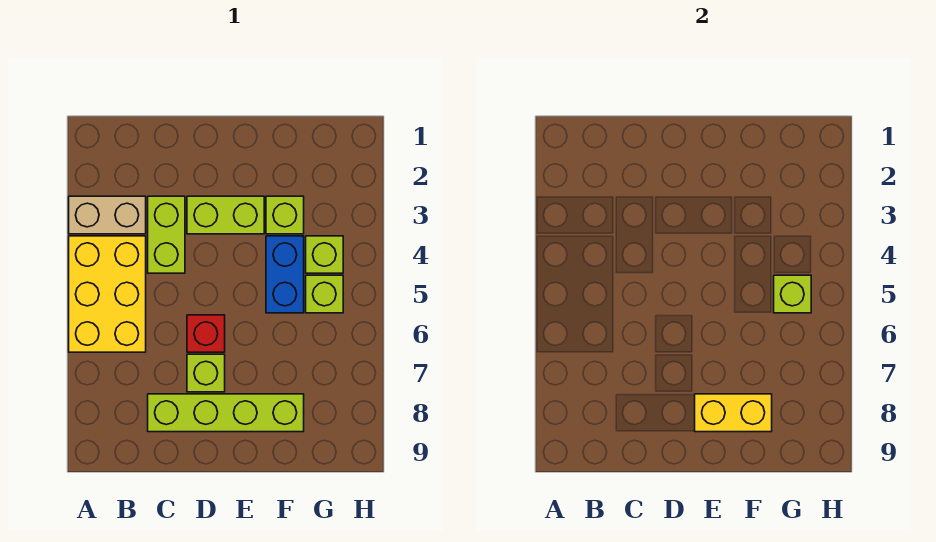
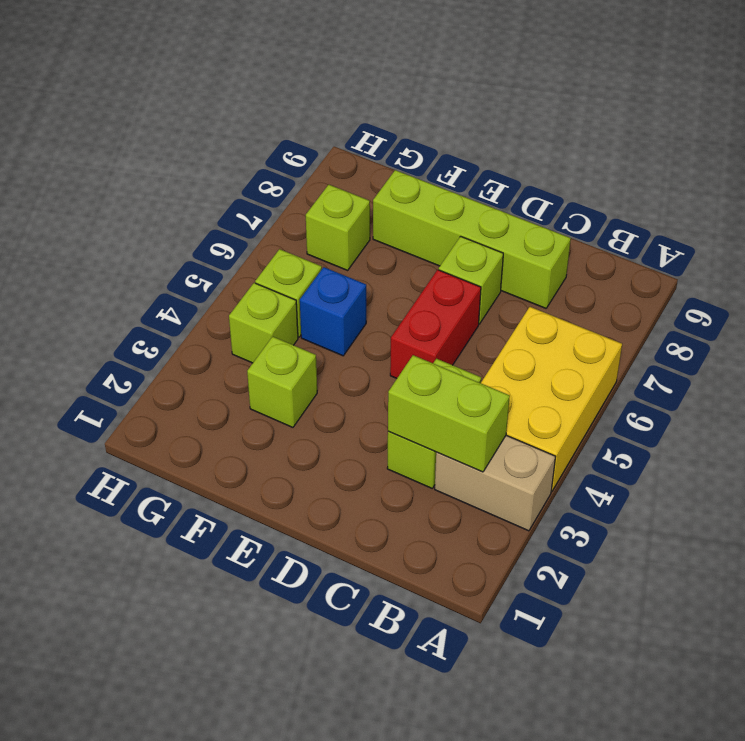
lime 1x2 brick [187,196,264,234] -> lime 1x2 brick moved to [388,355,510,472]
red 1x1 brick [187,315,225,352] -> red 1x2 brick [390,270,481,378]
yellow 1x2 brick [695,394,772,432] -> none
blue 1x2 brick [266,236,304,313] -> blue 1x1 brick [300,267,366,356]
lime 1x1 brick [774,275,811,313] -> lime 1x1 brick moved to [306,185,370,270]

